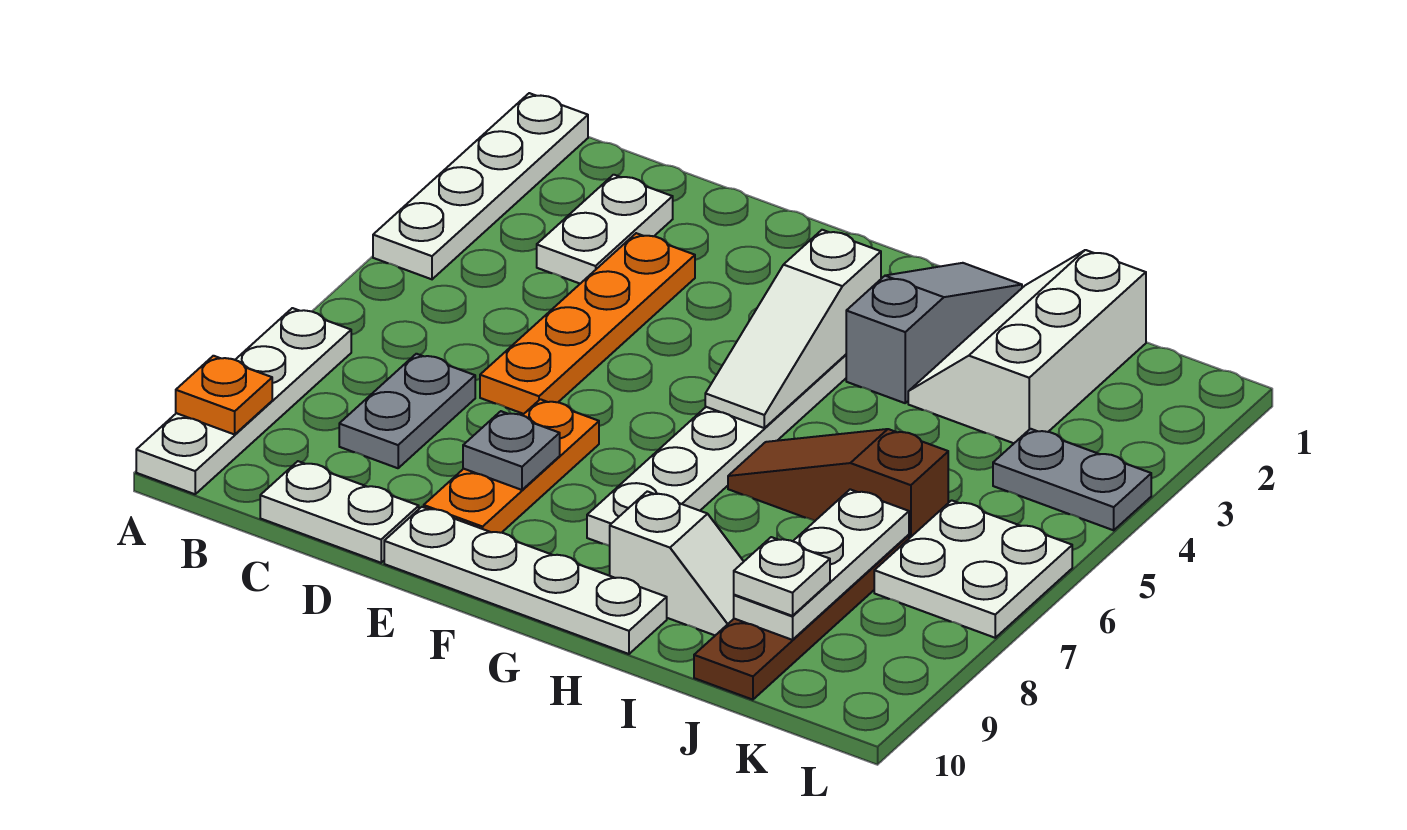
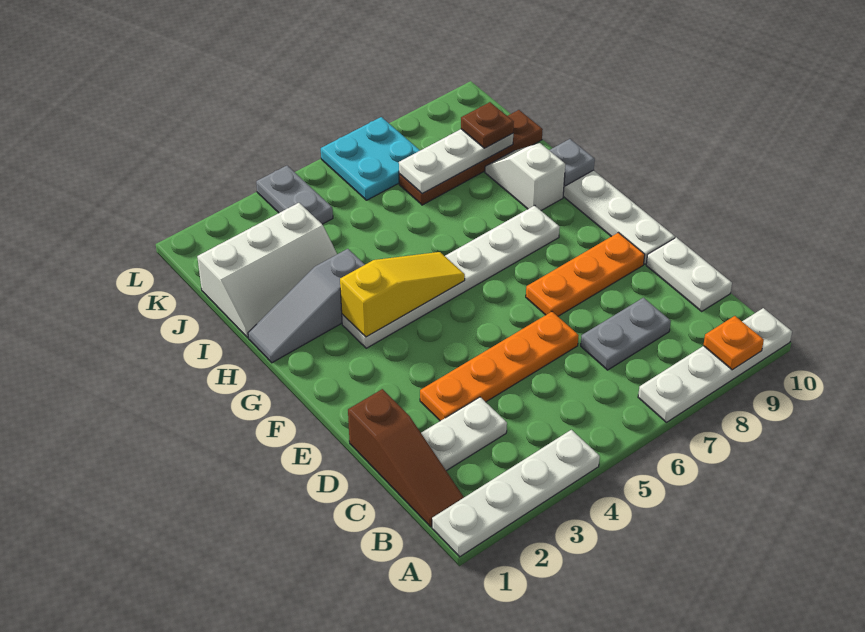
grey 1x1 plate [463,411,560,490] -> grey 1x1 plate moved to [549,139,595,186]
white 1x3 slope [705,230,881,428] -> yellow 1x3 slope [340,252,465,337]
brown 1x3 slope [728,429,948,538] -> brown 1x3 slope moved to [348,389,464,527]
white 1x1 plate [734,537,830,616] -> brown 1x1 plate [461,102,514,148]
white 2x2 plate [874,500,1072,638] -> cyan 2x2 plate [321,117,420,200]

